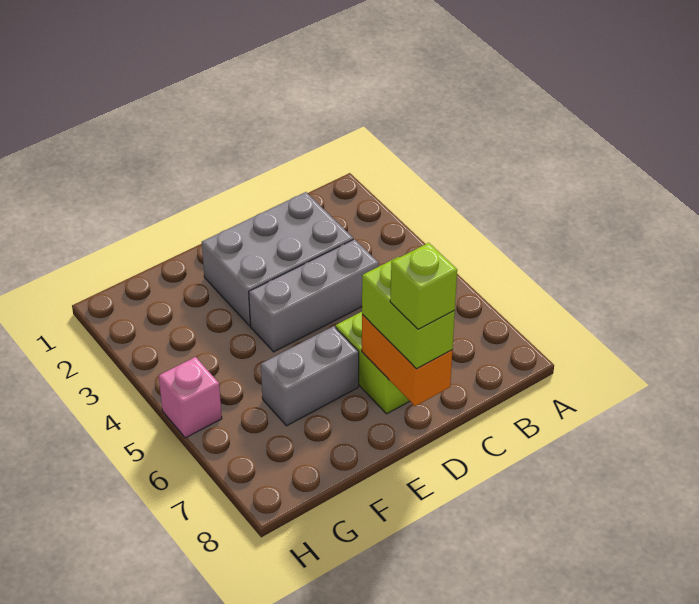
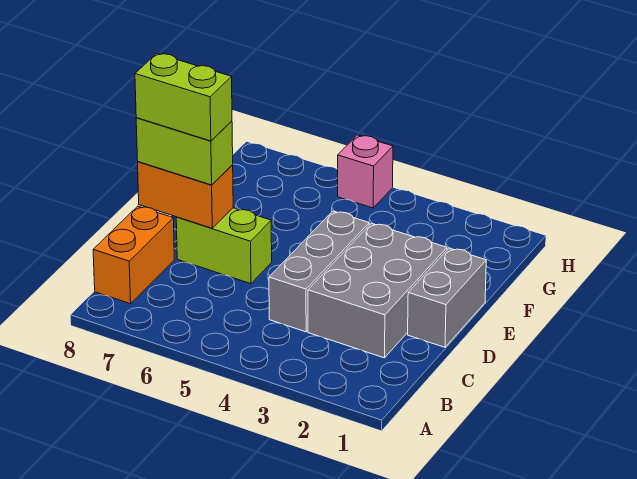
none -> orange 1x2 brick [93,206,174,304]
lime 1x1 brick [390,243,457,329] -> lime 1x2 brick [135,54,232,141]
grey 1x2 brick [261,326,359,426] -> grey 1x2 brick moved to [408,248,486,347]

